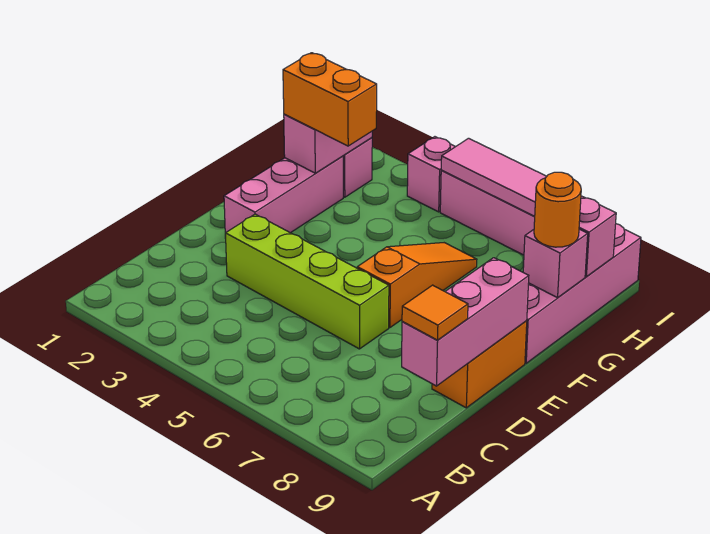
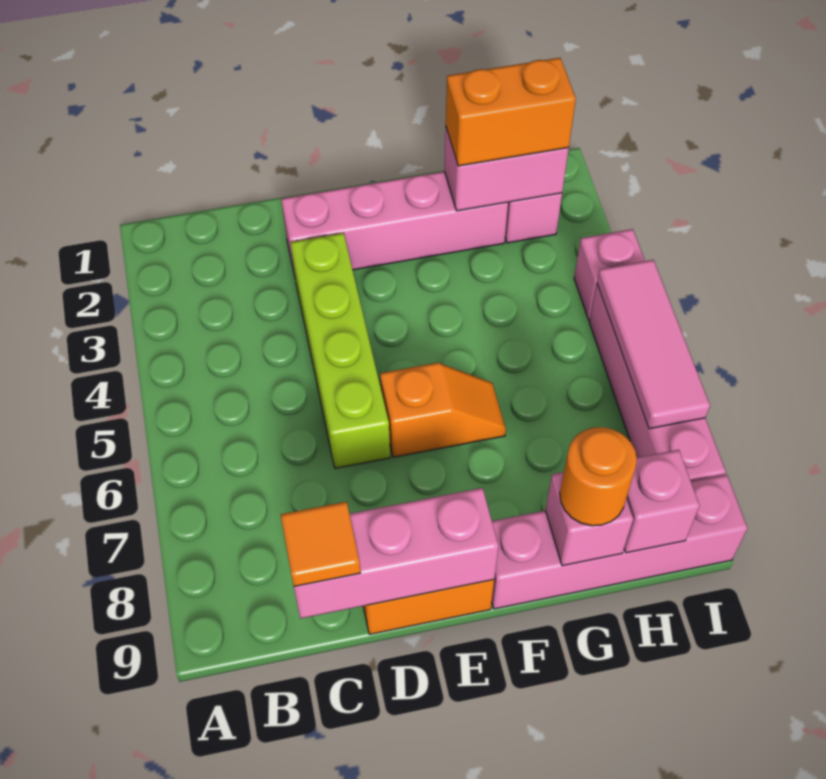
pink 1x3 brick [224,156,343,238] -> pink 1x4 brick [281,171,508,276]
orange 1x3 slope [357,243,477,328] -> orange 1x2 slope [380,363,506,457]
orange 1x2 brick [283,53,377,146] -> orange 1x2 brick turned to [446,58,576,166]

